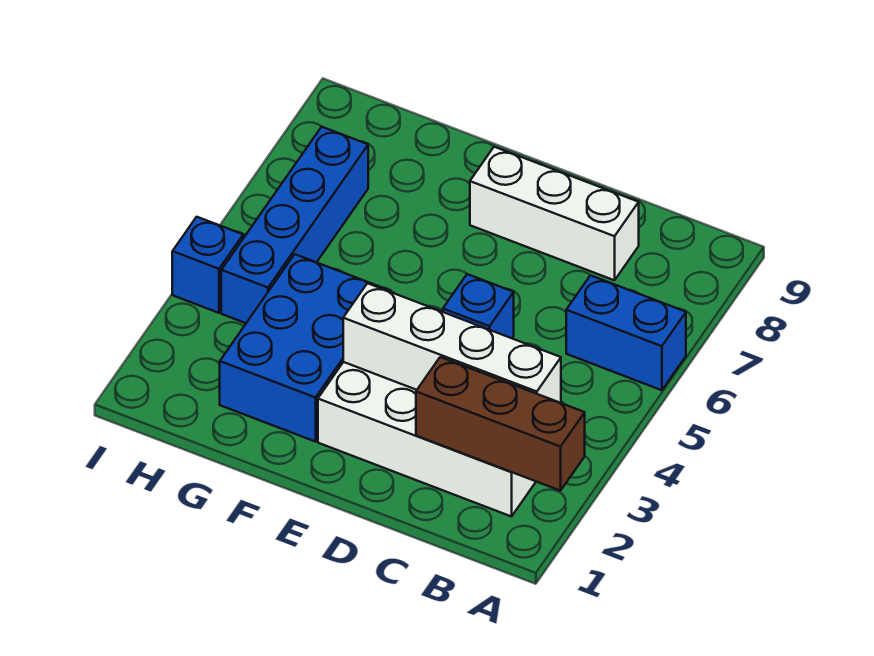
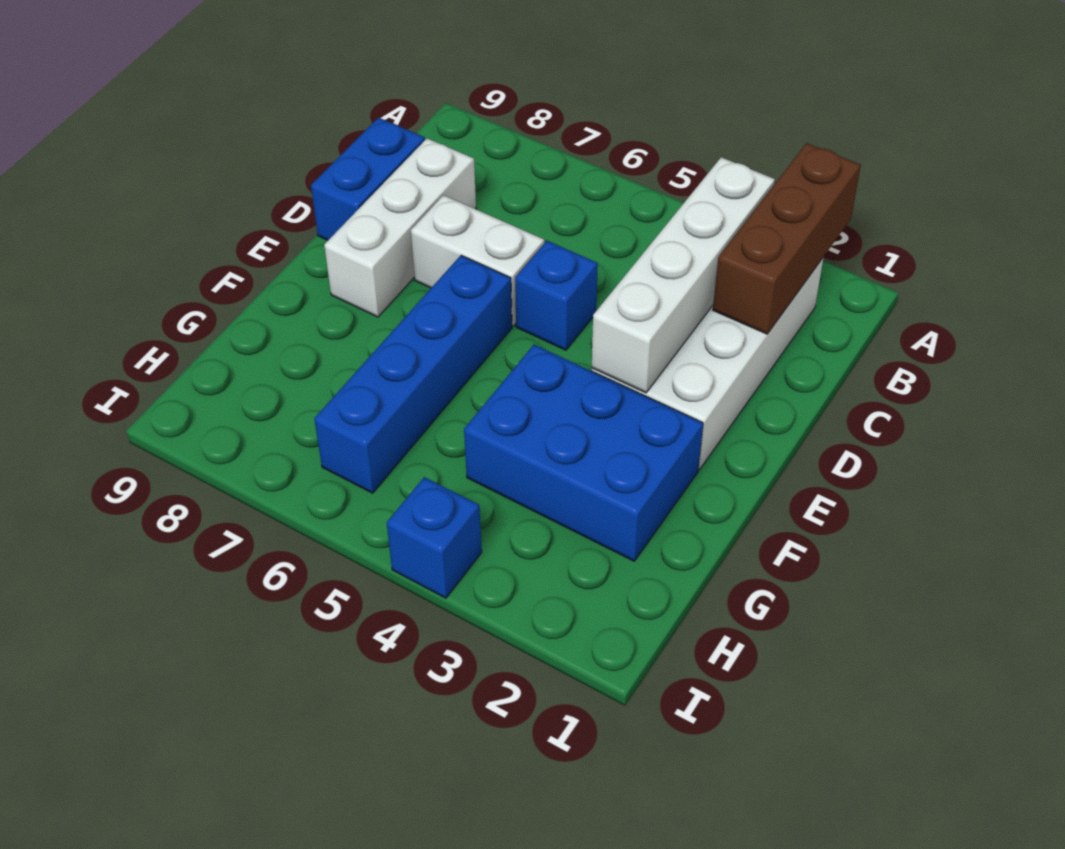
blue 1x2 brick [566,275,686,390] -> blue 1x2 brick moved to [311,118,425,240]
none -> white 1x2 brick [411,195,544,326]
blue 1x4 brick [221,127,368,323] -> blue 1x4 brick turned to [314,255,512,493]

